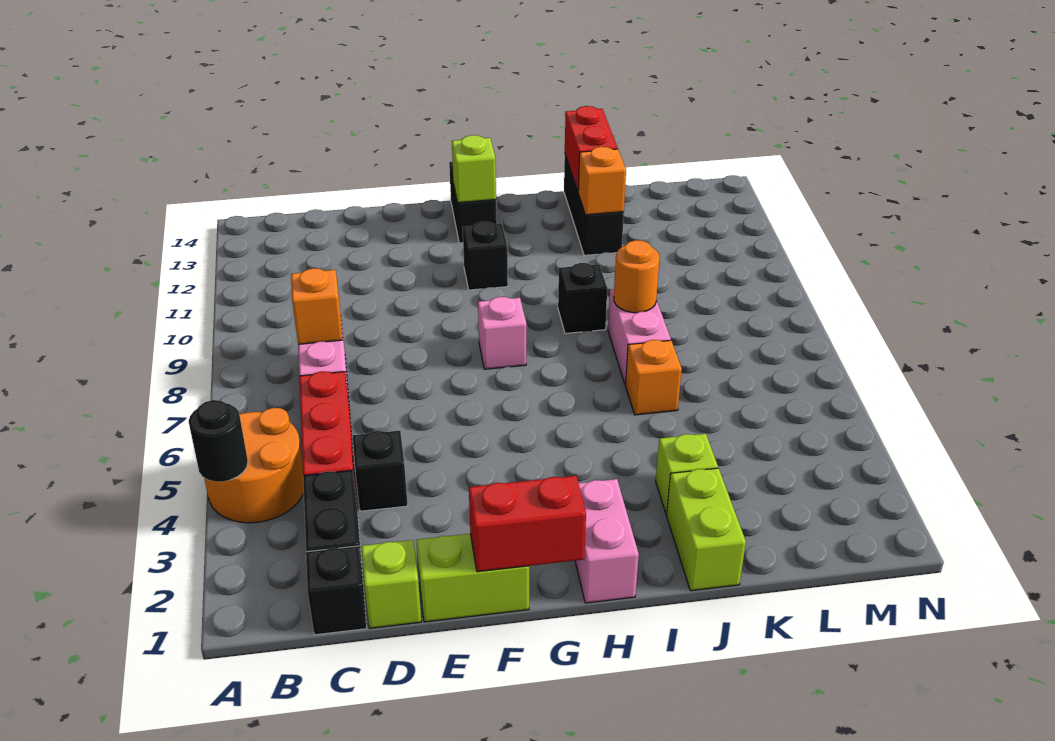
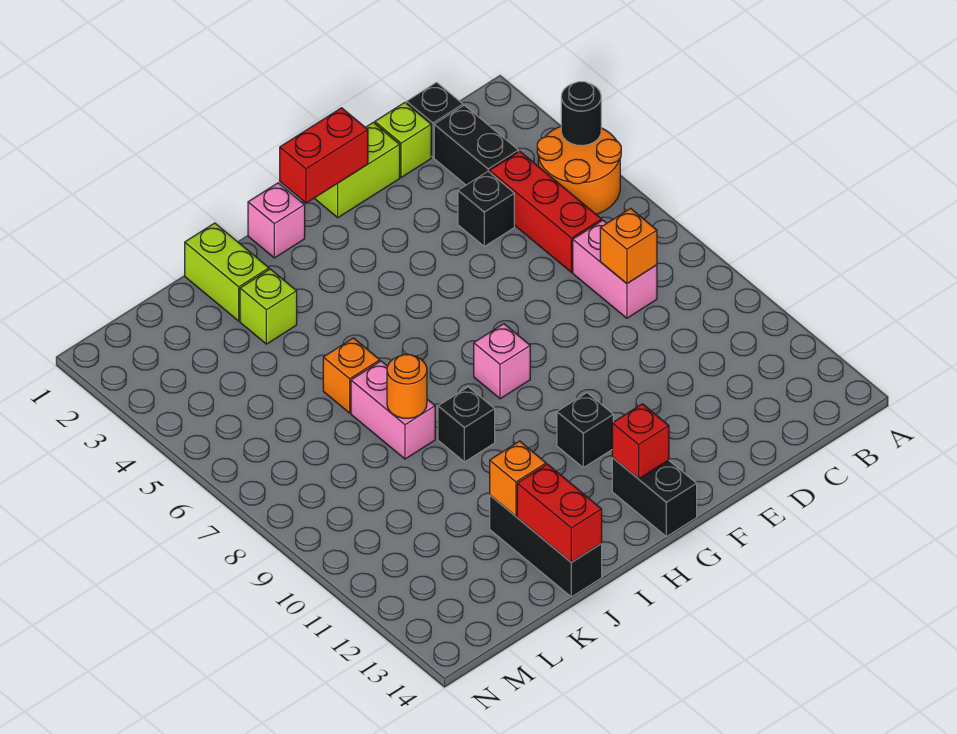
lime 1x1 brick [452,135,496,203] -> red 1x1 brick [612,404,669,479]
pink 1x2 brick [575,479,639,603] -> pink 1x1 brick [248,183,305,258]

